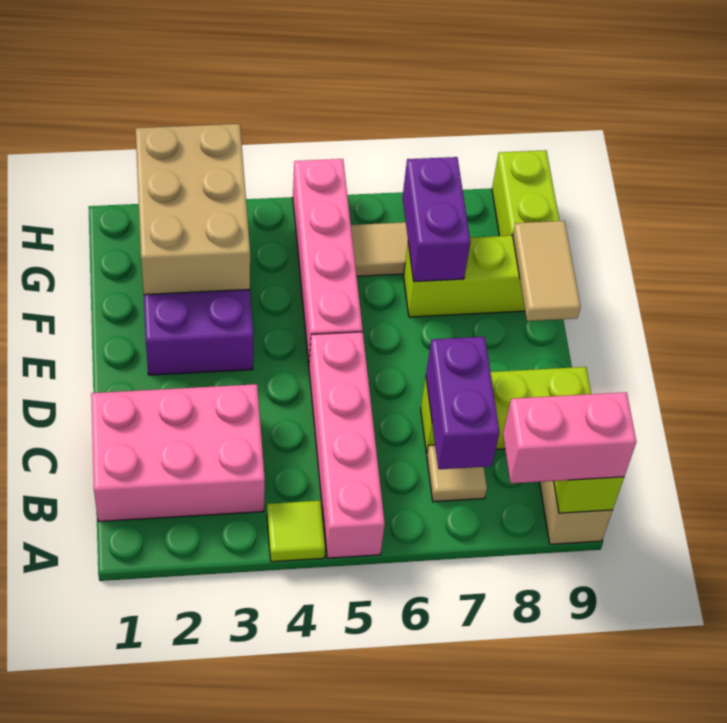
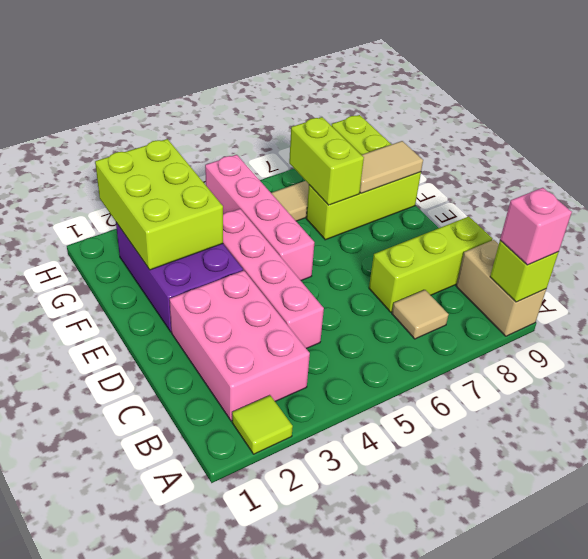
lime 1x1 tile [267,501,325,562] -> lime 1x1 tile moved to [232,395,293,454]
pink 1x4 brick [309,332,385,558] -> pink 1x4 brick moved to [223,209,324,349]
pink 1x2 brick [503,392,636,483] -> pink 1x1 brick [500,188,572,265]
pink 2x3 brick [91,384,265,522] -> pink 2x3 brick turned to [169,271,310,421]
purple 1x2 brick [426,337,500,469] -> none
tan 1x2 tile [513,221,581,321] -> tan 1x2 tile turned to [360,141,423,193]
tan 2x3 brick [135,124,250,295] -> lime 2x3 brick [95,139,223,270]
purple 1x2 brick [402,157,470,282] -> lime 1x2 brick [289,117,364,205]

